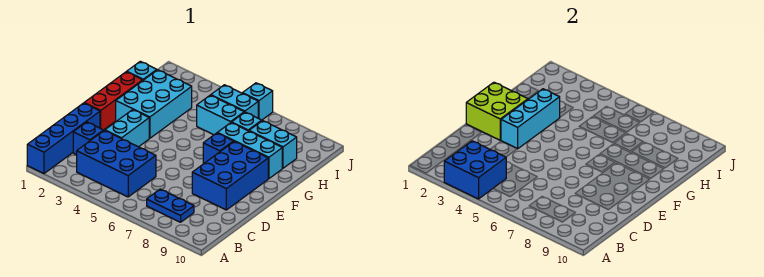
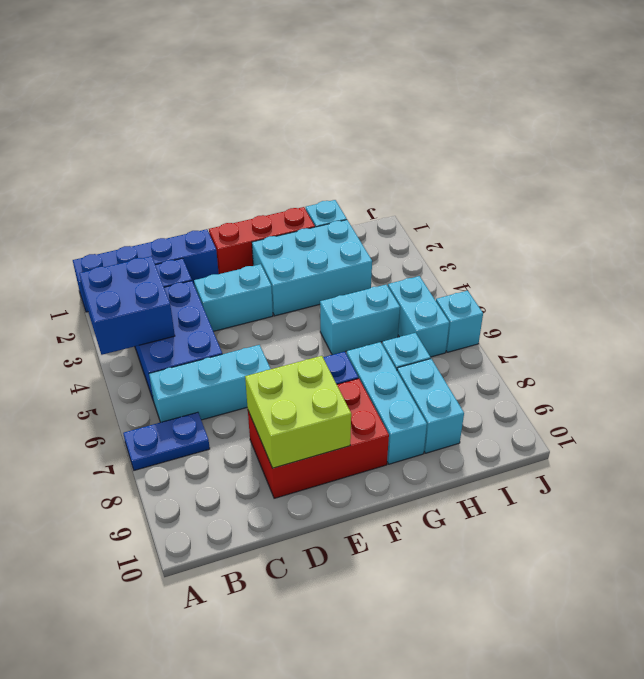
blue 1x2 plate [147,189,194,222] -> blue 1x2 plate turned to [123,412,210,470]
blue 2x3 brick [192,142,268,210] -> red 2x3 brick [248,378,389,498]
lime 2x2 brick [466,82,528,140] -> lime 2x2 brick moved to [245,356,351,468]
cyan 1x3 brick [501,89,560,149] -> cyan 1x3 brick moved to [149,345,270,422]
cyan 1x2 brick [197,95,244,135] -> cyan 1x2 brick turned to [320,285,400,355]

